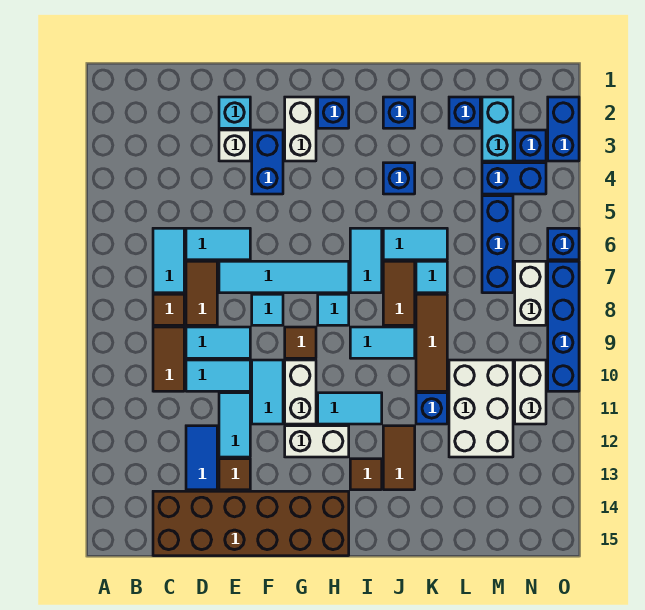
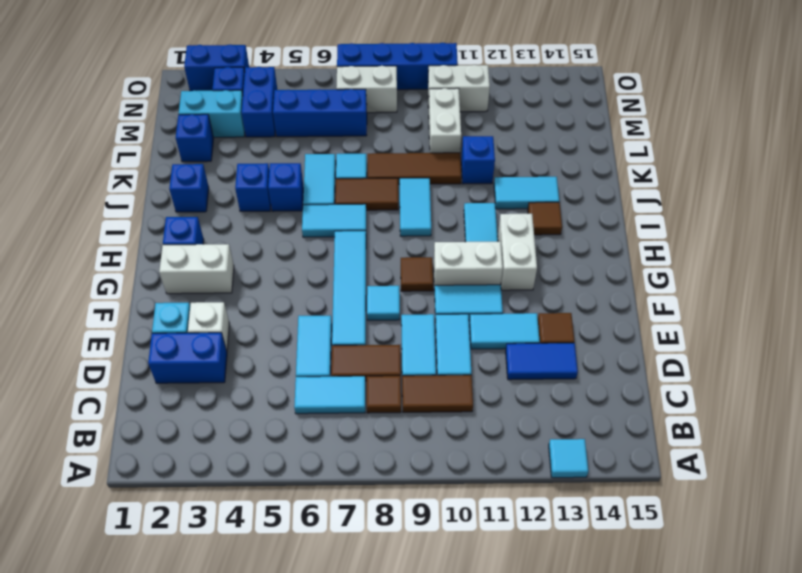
brown 2x6 brick [153,491,349,556] -> none
blue 1x2 brick [252,130,283,194] -> blue 1x2 brick moved to [148,333,227,383]
cyan 1x1 tile [318,294,349,325] -> cyan 1x1 tile moved to [549,439,588,478]
brown 1x2 tile [383,426,415,490] -> cyan 1x2 tile [494,177,559,209]
white 2x3 brick [449,360,513,457] -> white 1x2 brick [429,88,461,153]
blue 1x1 brick [548,228,579,260] -> blue 1x1 brick moved to [268,163,303,211]

